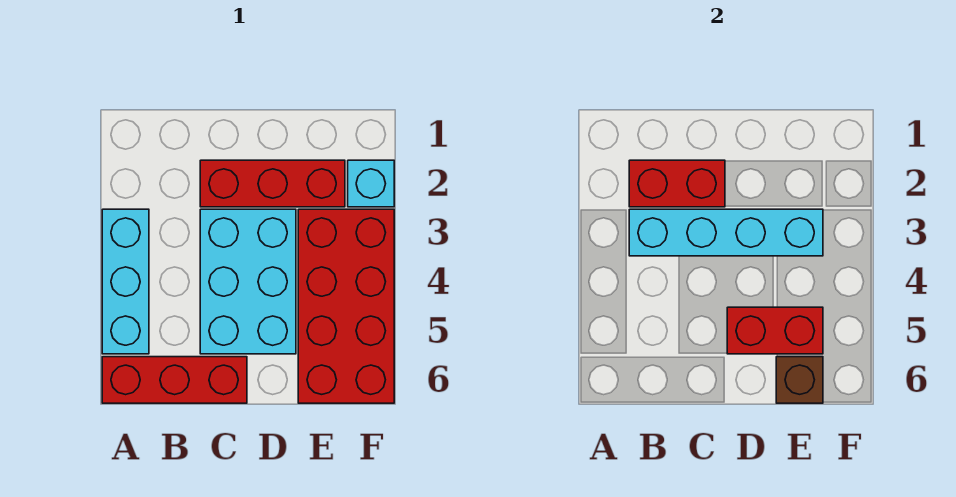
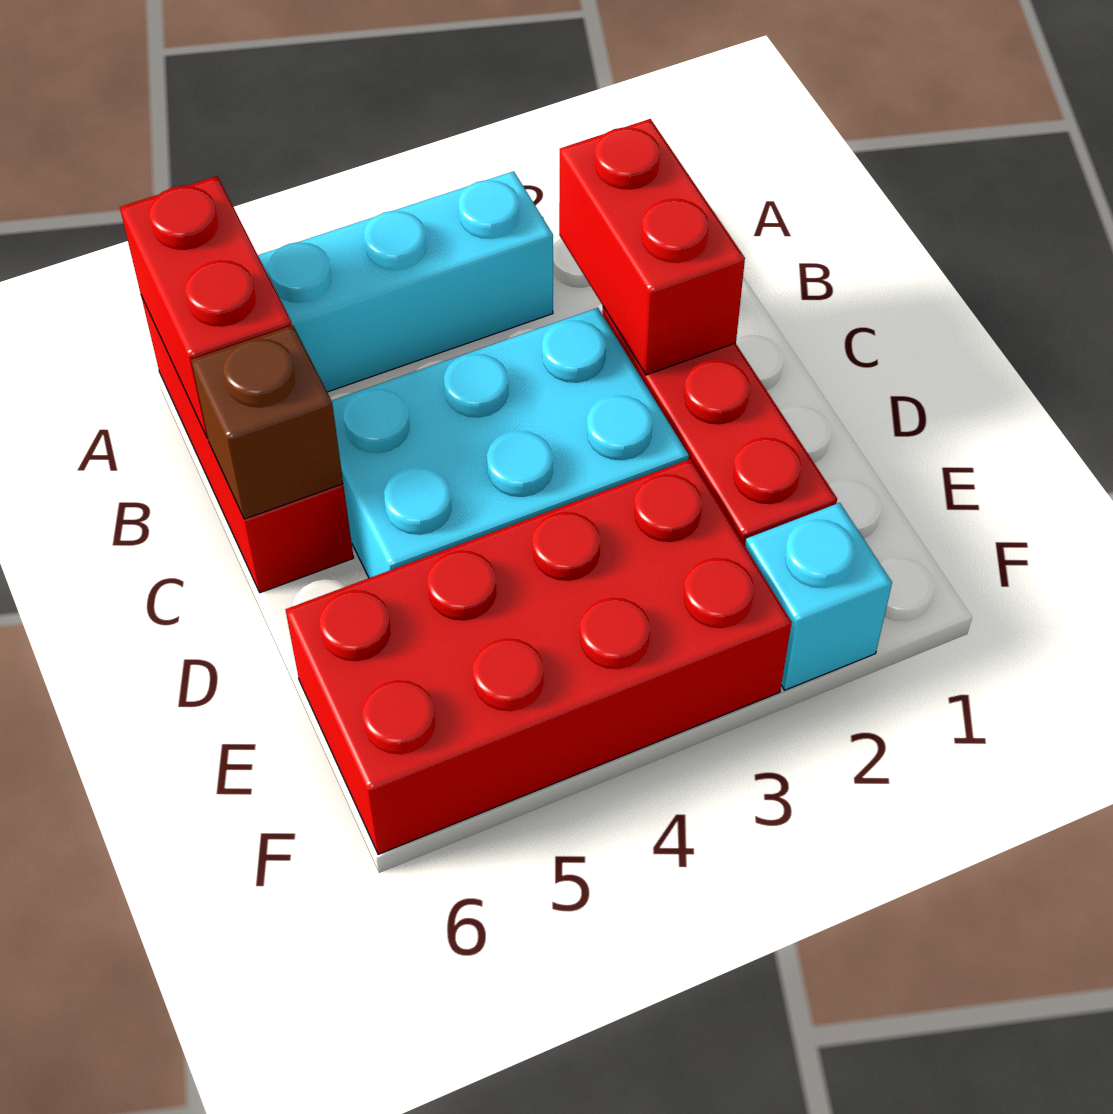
cyan 1x4 brick [629,209,823,256] -> none
red 1x2 brick [727,307,823,354] -> red 1x2 brick moved to [120,176,292,439]
brown 1x1 brick [776,357,823,403] -> brown 1x1 brick moved to [191,325,343,519]

